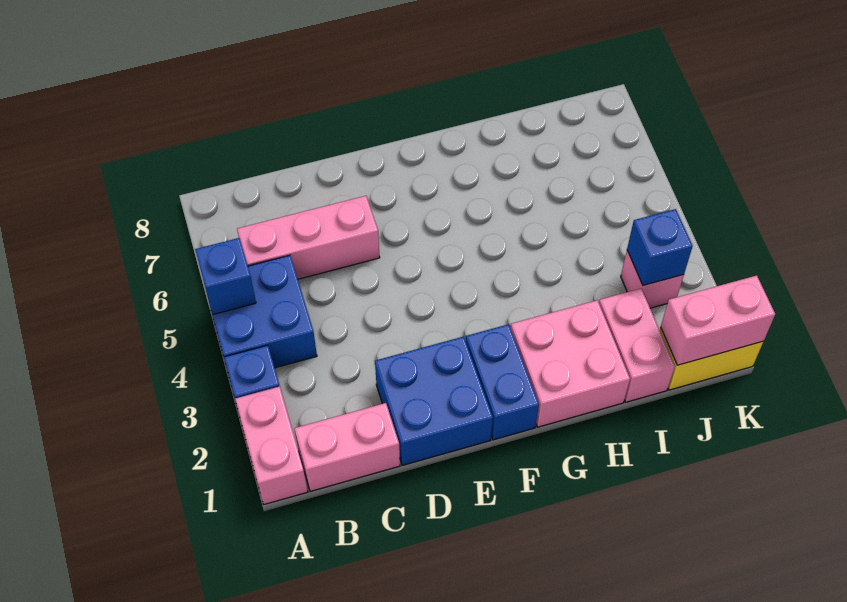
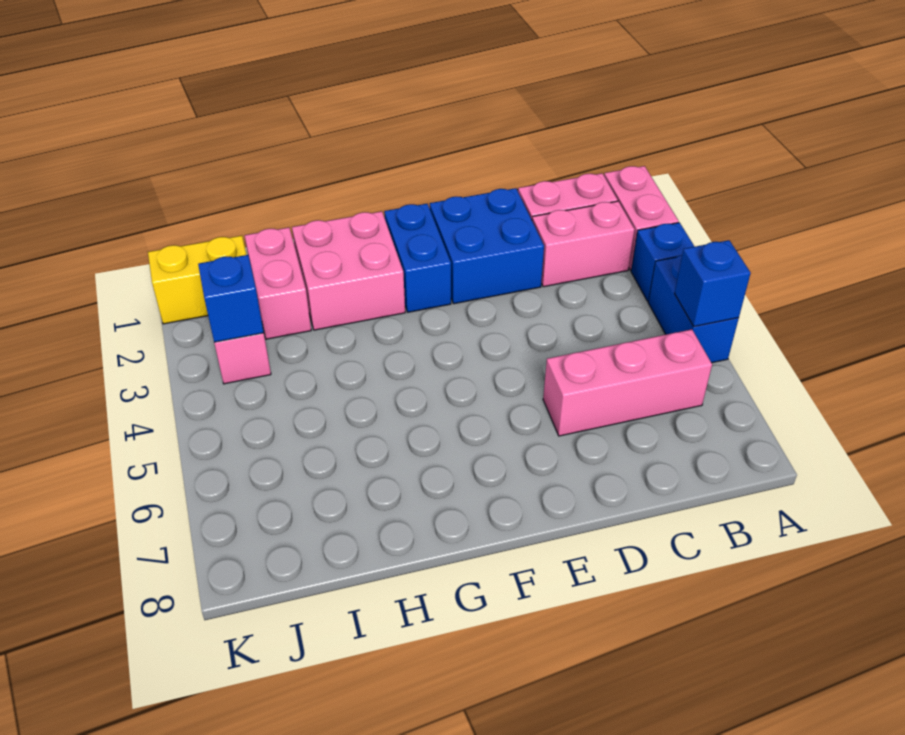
blue 2x2 brick [213,255,317,368] -> blue 1x2 brick [648,255,739,363]
pink 1x2 brick [661,275,775,365] -> pink 1x2 brick moved to [532,201,635,287]

